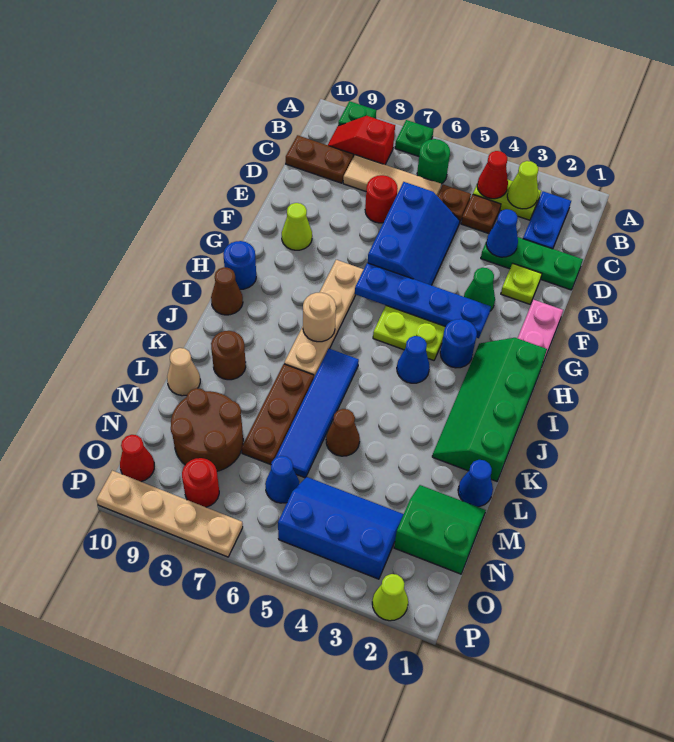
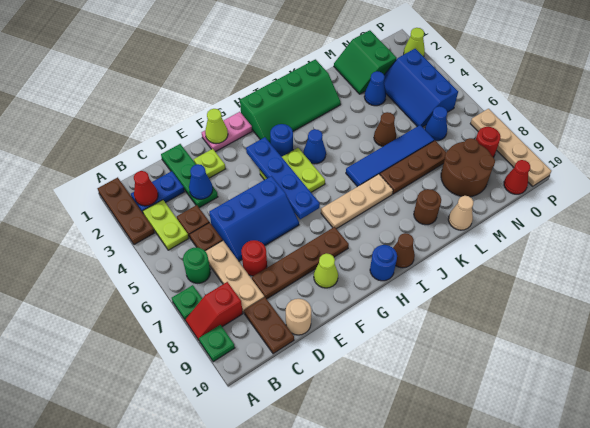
none -> brown 1x3 plate [97,177,155,245]
lime 1x1 cone [507,161,538,209] -> lime 1x1 cone moved to [205,109,228,144]
red 1x1 cone [477,151,508,199] -> red 1x1 cone moved to [134,171,158,206]
red 1x2 slope [328,116,395,165] -> red 1x2 slope turned to [186,282,243,340]
tan 1x3 tile [343,155,441,195] -> tan 1x3 plate [205,241,264,313]
blue 2x3 slope [368,182,460,285] -> blue 2x3 slope turned to [209,176,299,261]
none -> brown 1x4 plate [252,227,349,299]
green 1x1 cone [464,268,495,311] -> none
tan 1x4 plate [284,260,364,377] -> tan 1x3 plate [321,174,393,229]
tan 1x1 round brick [303,293,336,342] -> tan 1x1 round brick moved to [286,299,311,335]
blue 1x1 cone [458,460,493,507] -> blue 1x1 cone moved to [364,71,386,106]

